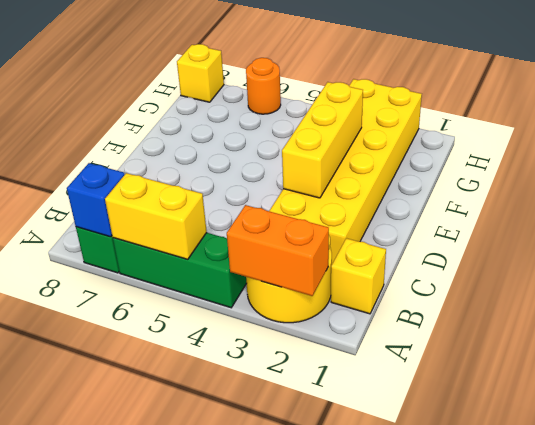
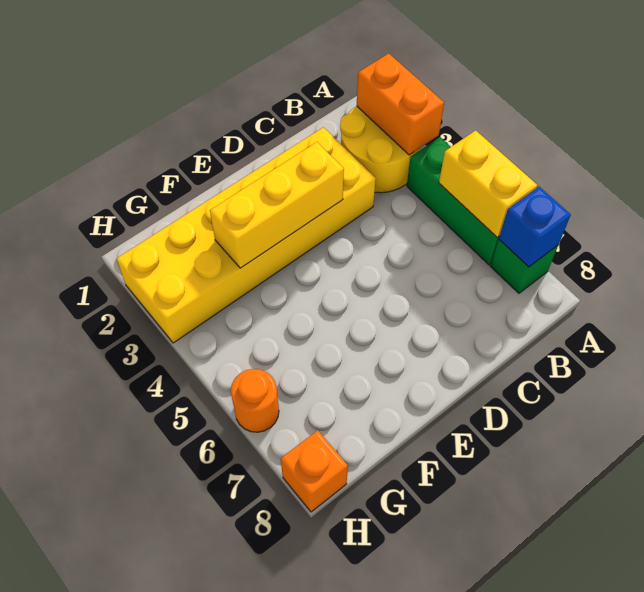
yellow 1x1 brick [331,238,386,314] -> none
yellow 1x1 brick [177,44,224,102] -> orange 1x1 brick [281,430,348,512]

